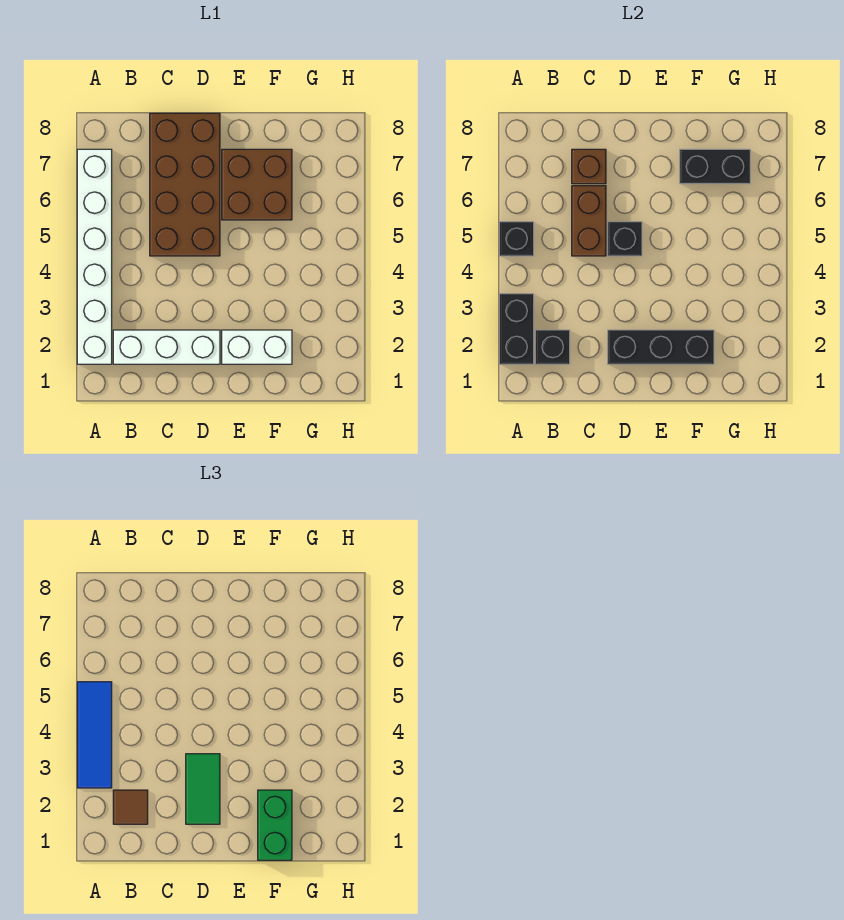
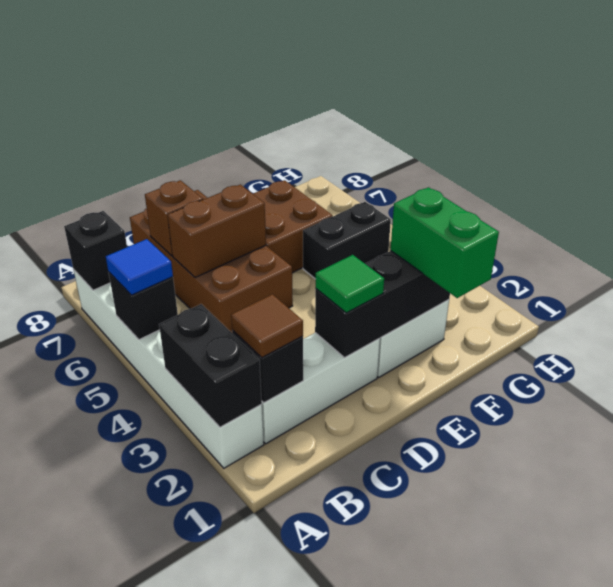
blue 1x3 tile [77,682,112,788] -> blue 1x1 tile [106,239,173,295]
brown 1x2 brick [572,186,606,256] -> brown 1x2 brick turned to [168,185,266,278]
green 1x2 tile [186,754,220,824] -> green 1x1 tile [316,255,384,313]
black 1x1 brick [608,222,642,256] -> black 1x1 brick moved to [64,211,127,290]
black 1x2 brick [680,149,750,184] -> black 1x2 brick moved to [303,202,391,279]

